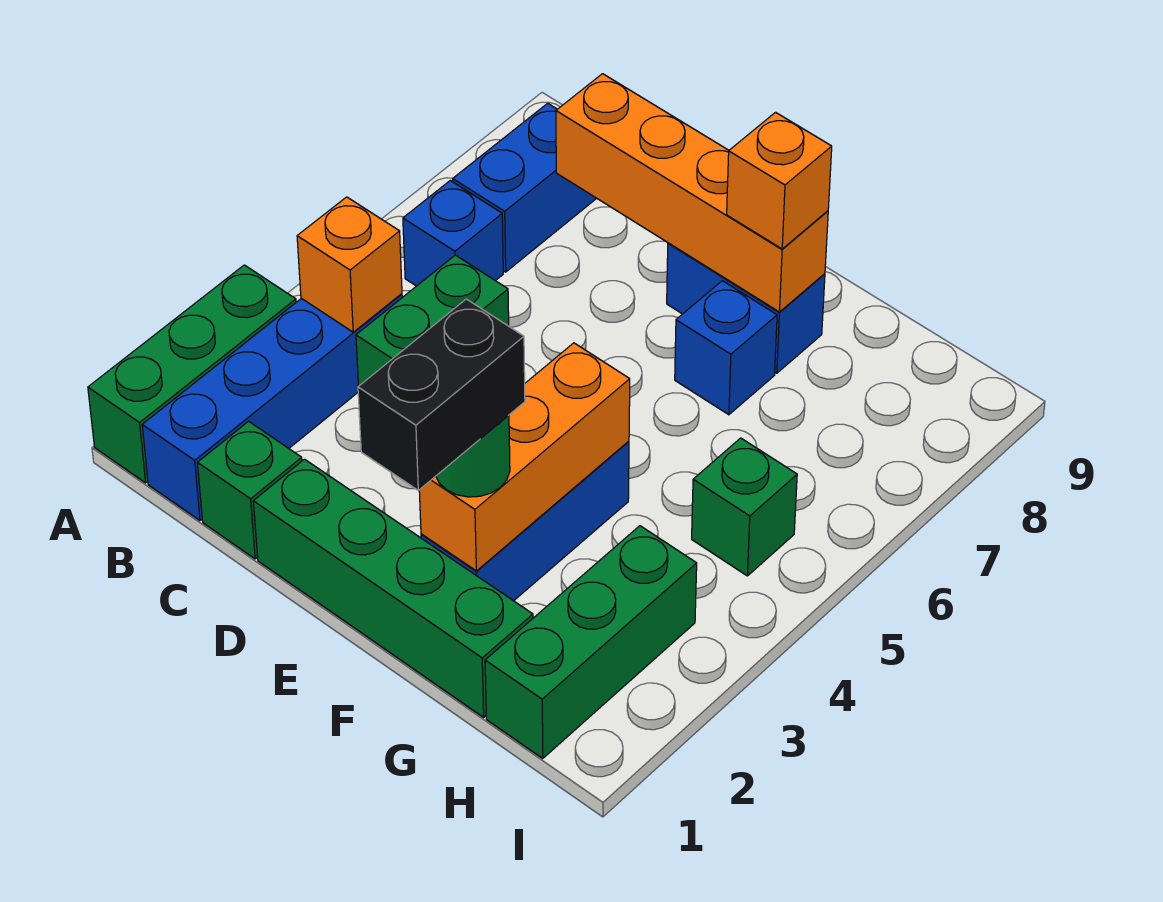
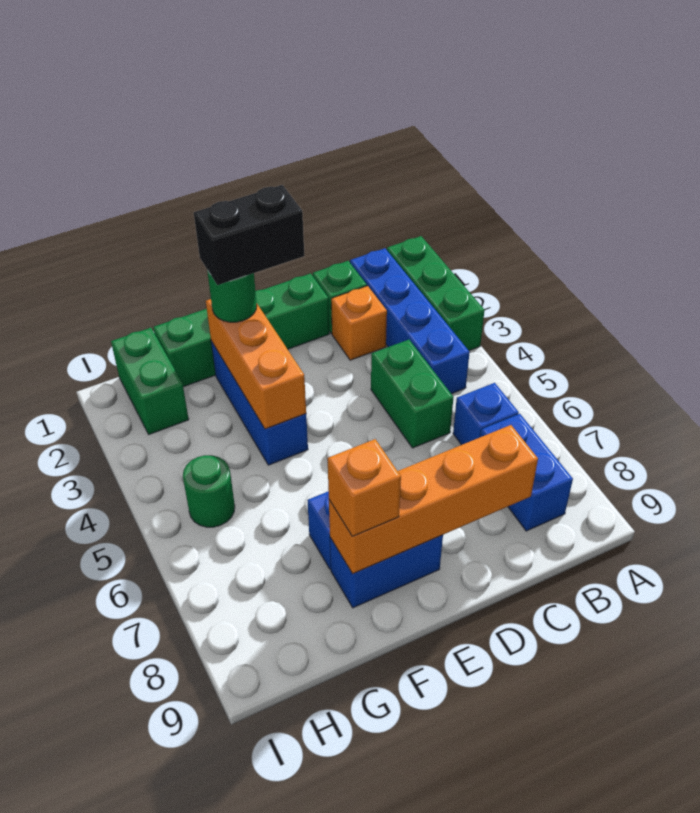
orange 1x1 brick [297,197,402,332] -> orange 1x1 brick moved to [331,286,387,360]
black 1x2 brick [358,299,525,490] -> black 1x2 brick turned to [194,185,304,285]
green 1x3 brick [485,526,697,758] -> green 1x2 brick [111,328,189,434]
green 1x1 brick [692,438,797,576] -> green 1x1 round brick [183,455,235,527]

